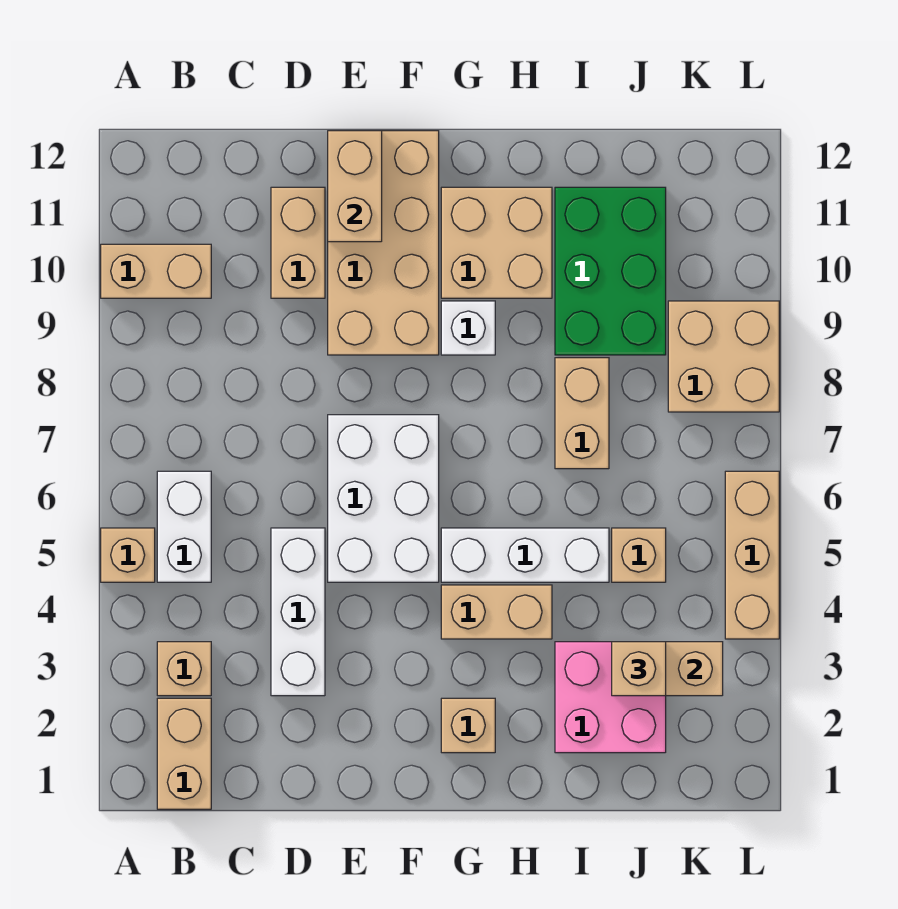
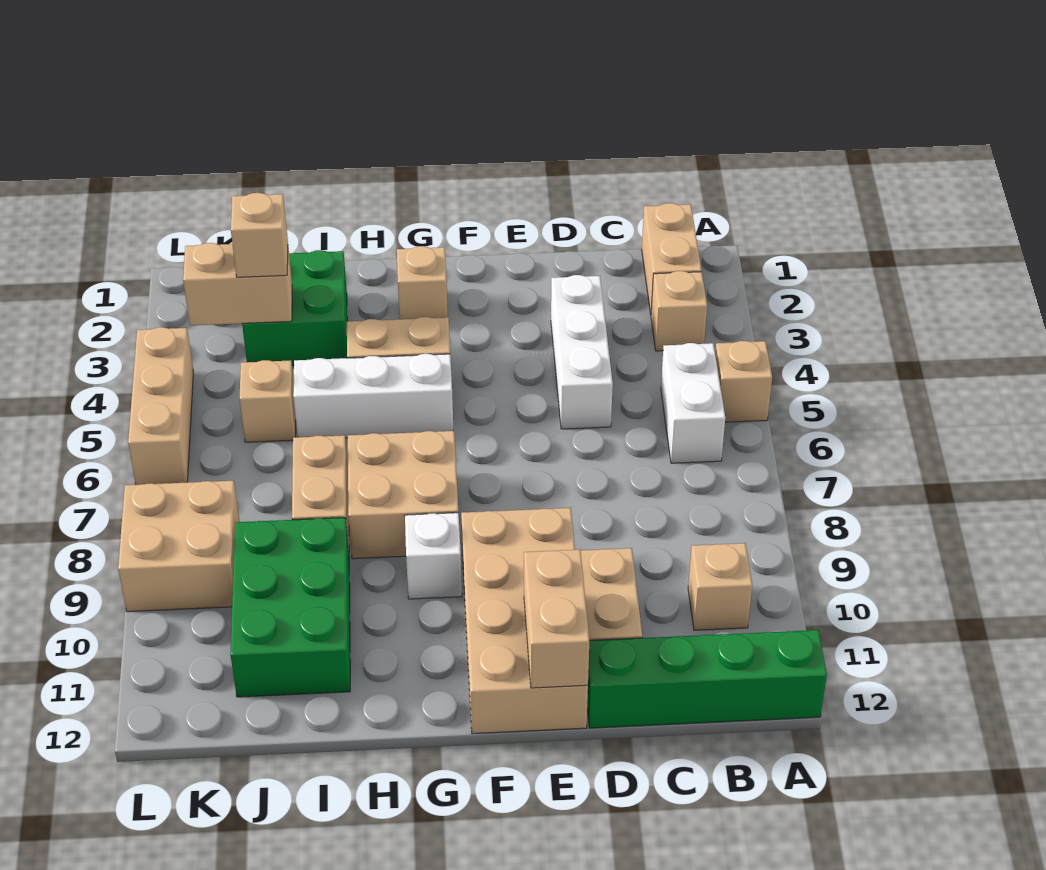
tan 1x2 brick [101,244,211,298] -> tan 1x1 brick [688,543,752,630]
none -> green 1x4 brick [587,630,827,728]
white 2x3 brick [328,415,439,582] -> none
tan 2x2 brick [441,187,552,298] -> tan 2x2 brick moved to [348,431,458,559]
pink 2x2 brick [555,642,666,753] -> green 2x2 brick [242,250,347,366]

